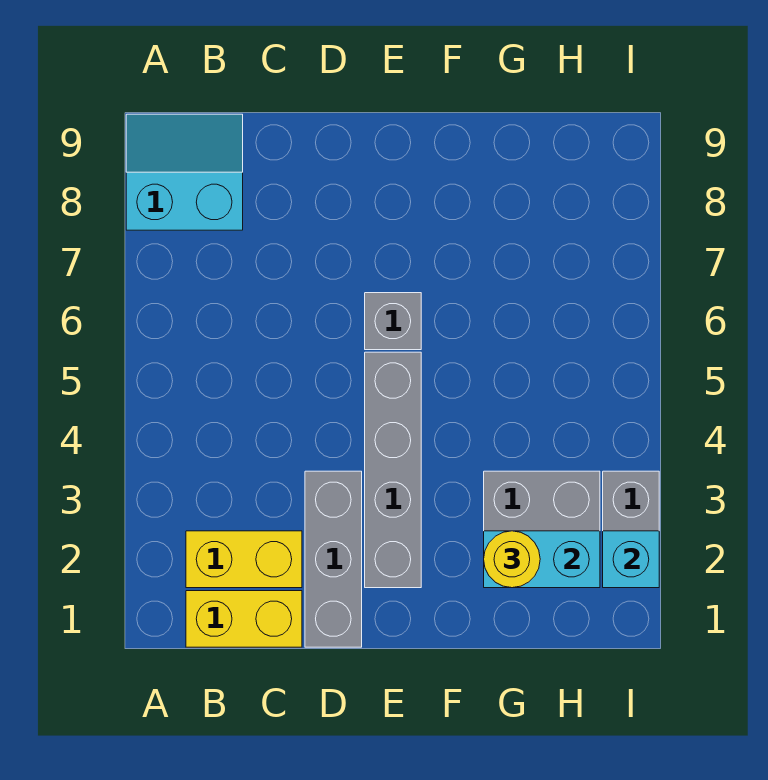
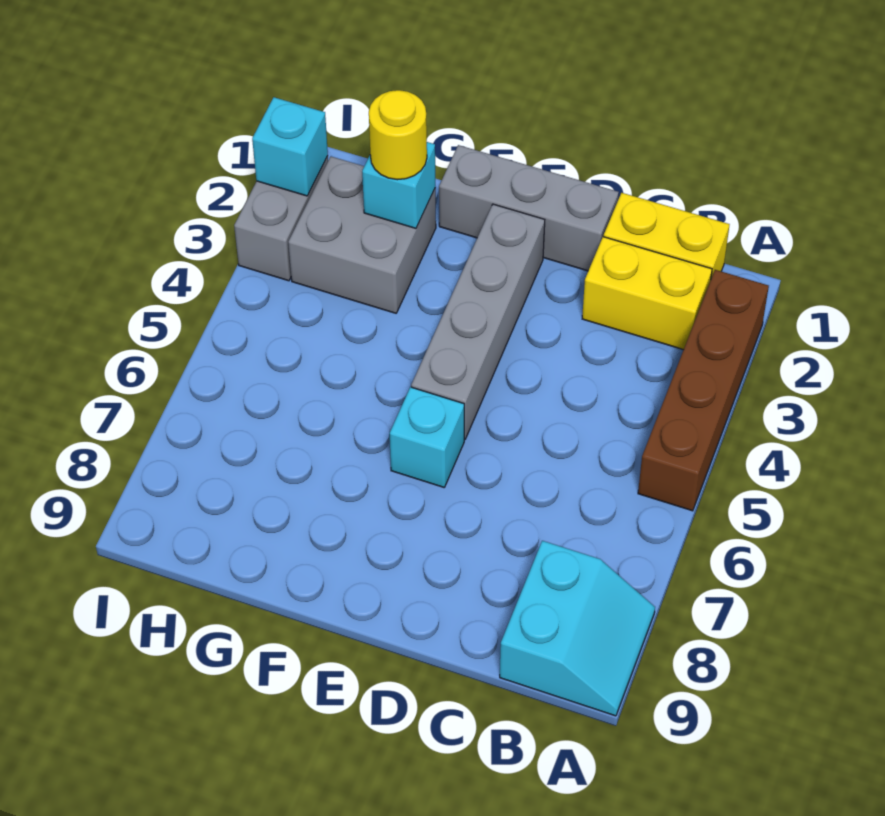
none -> brown 1x4 brick [638,270,769,511]
cyan 2x2 slope [126,114,243,230] -> cyan 2x2 slope turned to [500,541,655,716]
grey 1x3 brick [305,471,362,647] -> grey 1x3 brick turned to [439,145,619,271]
grey 1x1 brick [365,293,421,350] -> cyan 1x1 brick [390,387,464,487]
cyan 1x2 brick [484,531,600,588] -> cyan 1x1 brick [362,142,435,228]

